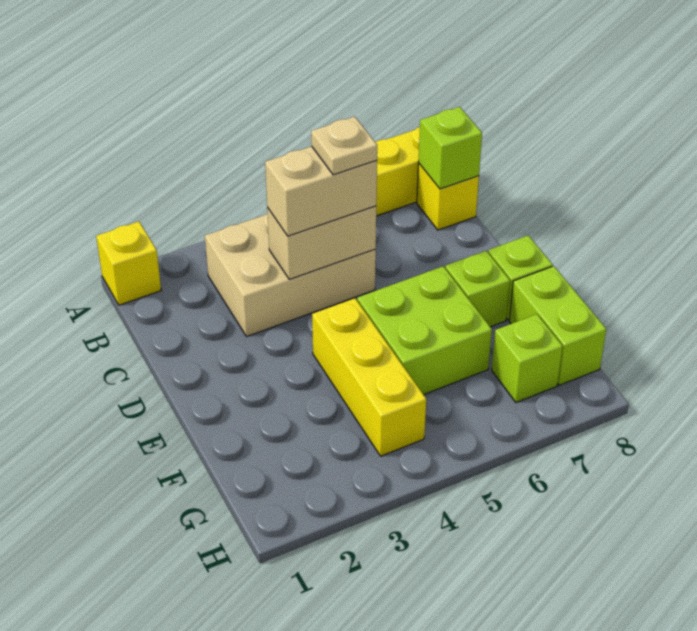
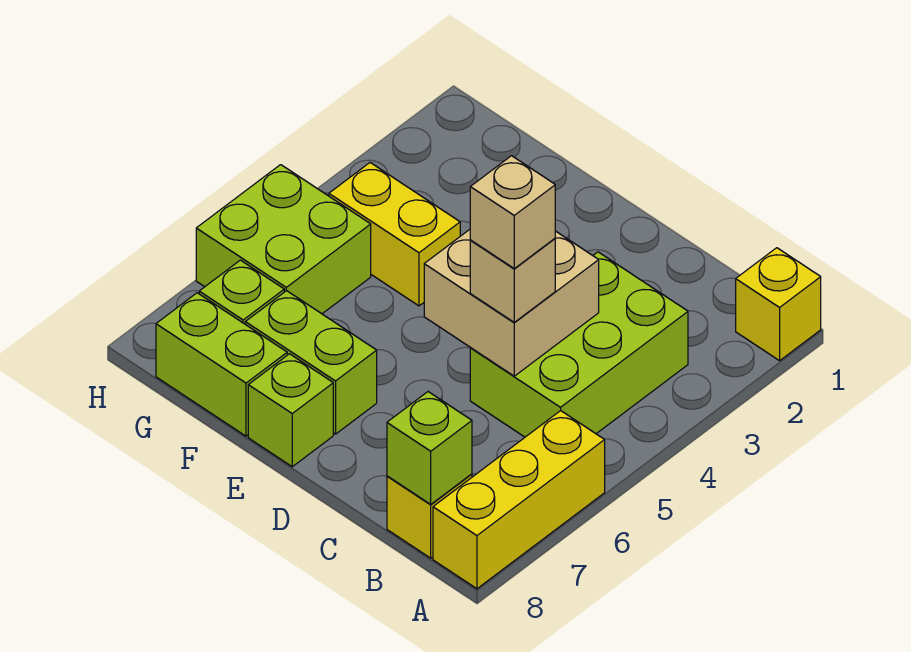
tan 2x3 brick [205,214,376,337] -> lime 2x3 brick [470,252,688,437]
tan 1x2 brick [267,206,376,279] -> tan 2x2 brick [424,229,599,376]
tan 1x2 brick [265,146,377,236] -> tan 1x1 brick [470,239,555,323]
tan 1x1 plate [311,117,377,175] -> tan 1x1 brick [470,156,555,268]
yellow 1x3 brick [312,298,426,456] -> yellow 1x2 brick [329,163,460,306]
lime 2x2 brick [357,266,492,395] -> lime 2x2 brick moved to [196,165,371,314]
lime 1x1 brick [445,251,510,327] -> lime 1x2 brick [245,291,377,434]

